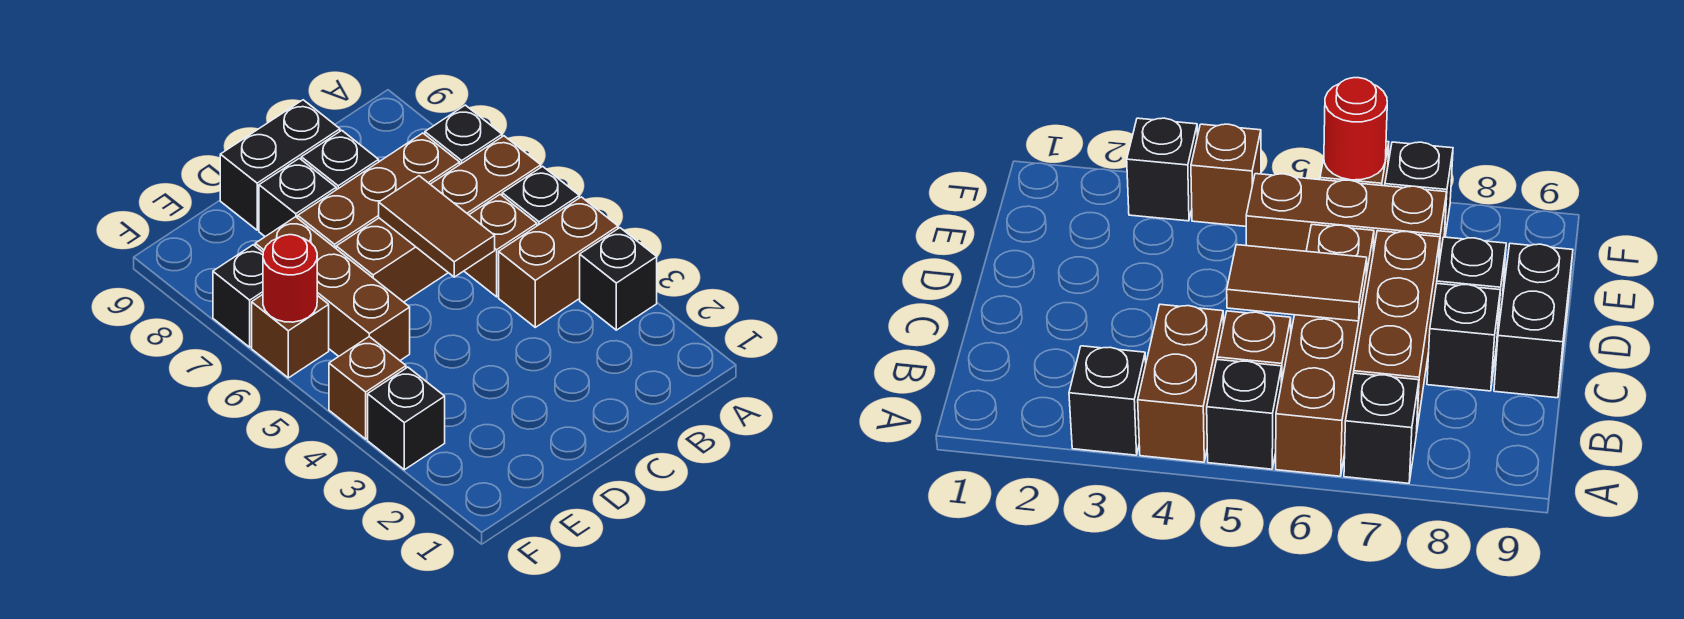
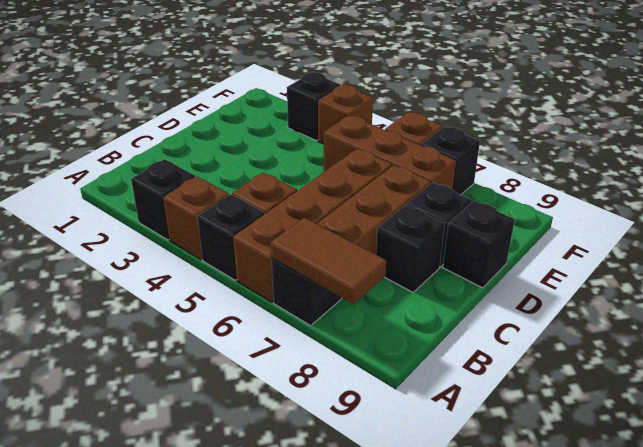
brown 1x2 brick [499,197,618,327] -> brown 1x1 brick [163,176,229,259]
brown 1x2 tile [379,176,495,277] -> brown 1x2 tile moved to [271,218,386,304]
black 1x2 brick [220,100,340,230] -> black 1x1 brick [443,201,515,288]
red 1x1 round brick [263,235,317,322] -> none

